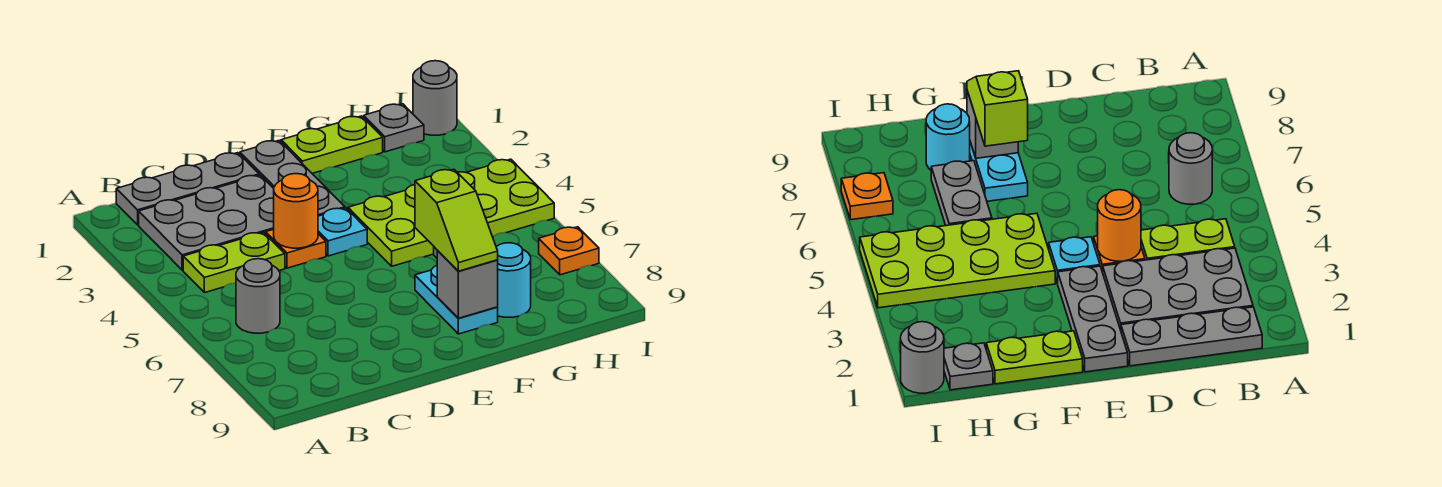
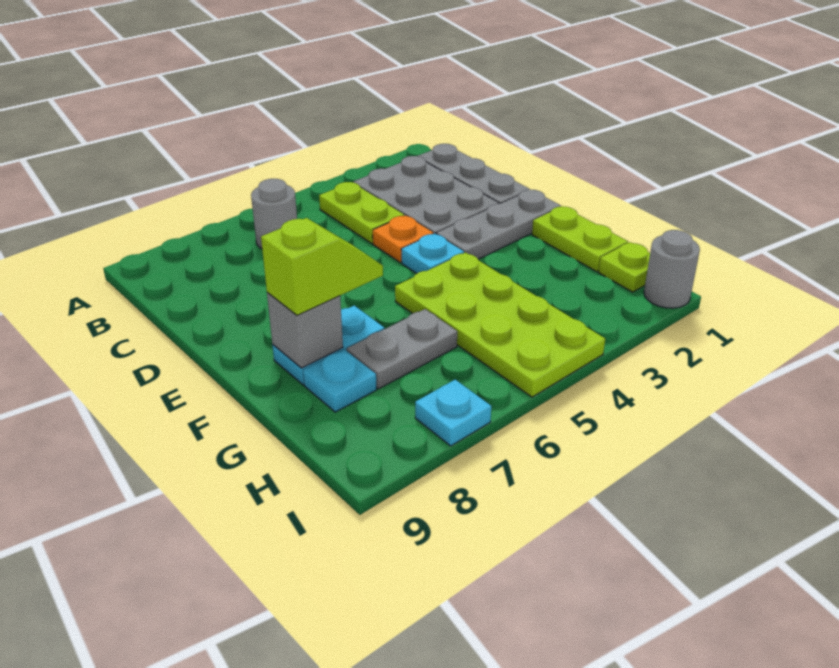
orange 1x1 round brick [274,174,318,248] -> none
lime 1x2 slope [415,169,498,271] -> lime 1x2 slope turned to [261,218,383,315]
cyan 1x1 round brick [496,243,531,317] -> cyan 1x1 plate [303,349,377,412]
grey 1x1 plate [364,104,424,152] -> lime 1x1 plate [598,242,650,292]
orange 1x1 plate [539,227,599,275] -> cyan 1x1 plate [415,380,491,446]

